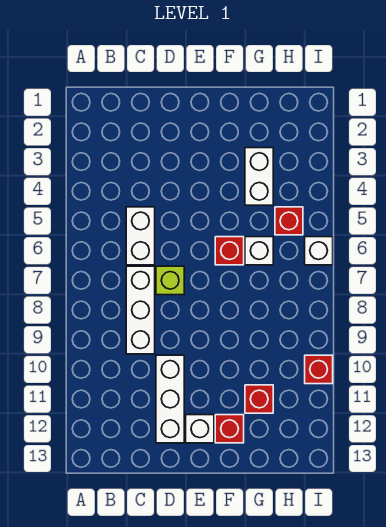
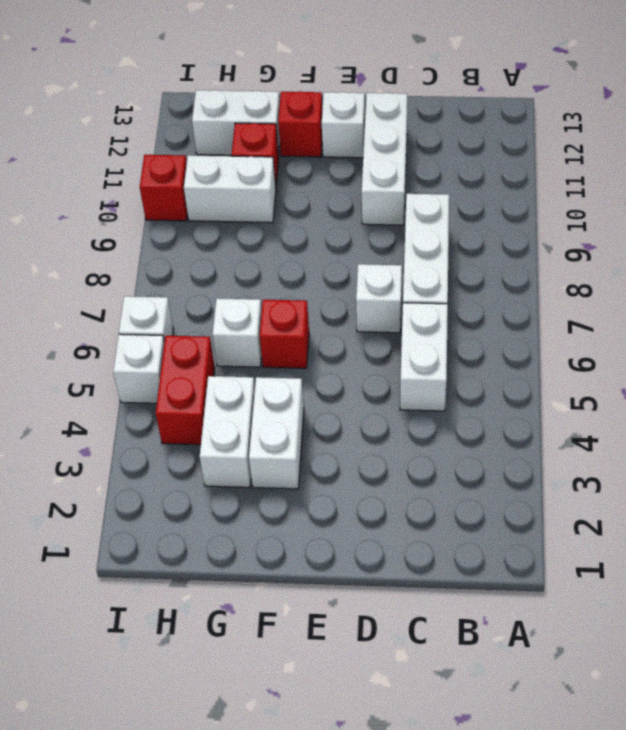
lime 1x1 brick [156,266,184,295] -> white 1x1 brick [356,264,402,333]
none -> white 1x2 brick [249,377,304,489]
none -> white 1x2 brick [184,155,276,223]
none -> white 1x2 brick [192,90,280,155]
red 1x1 brick [275,207,303,235] -> red 1x2 brick [156,336,215,445]
none -> white 1x1 brick [113,334,164,403]

